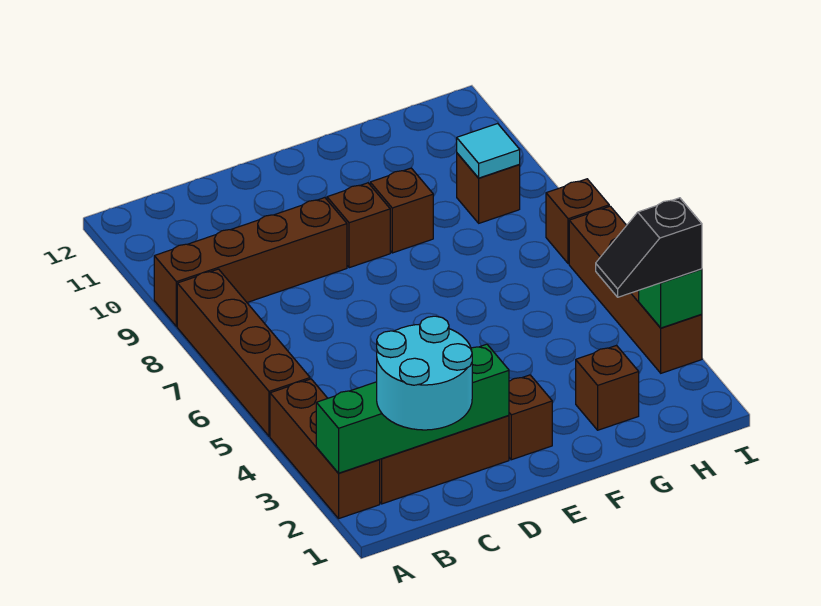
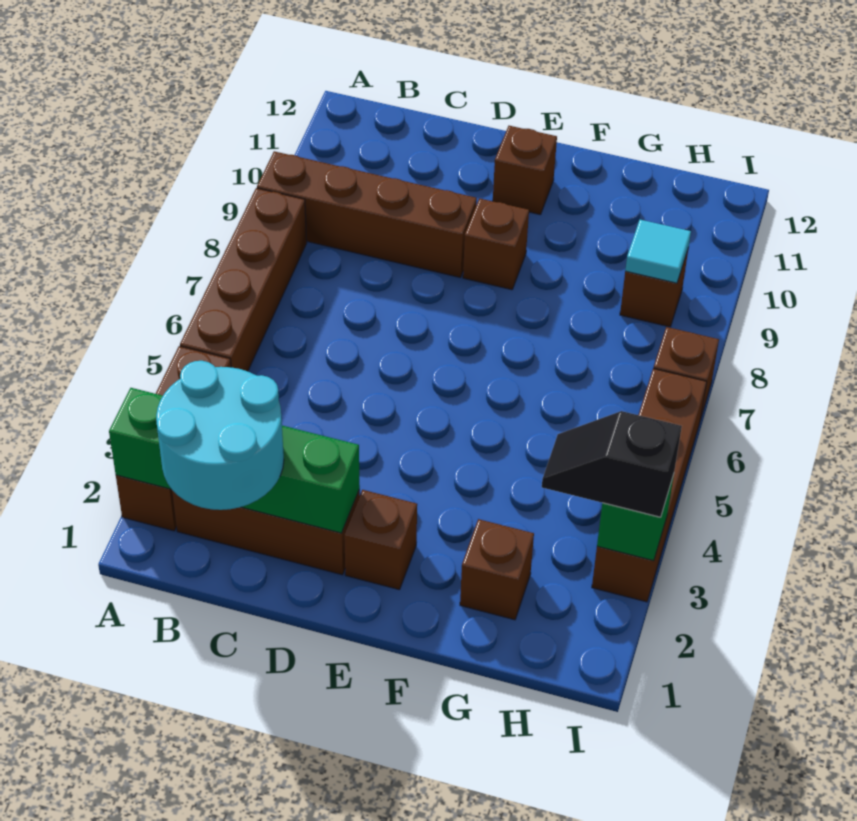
brown 1x1 brick [370,168,433,253] -> brown 1x1 brick moved to [493,126,557,215]

